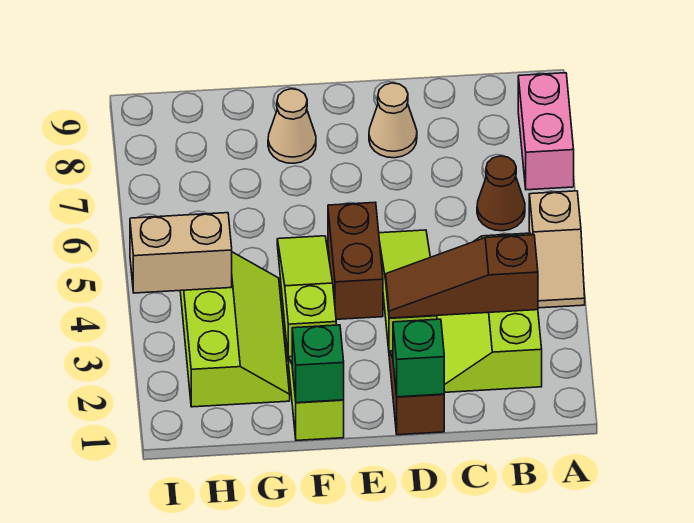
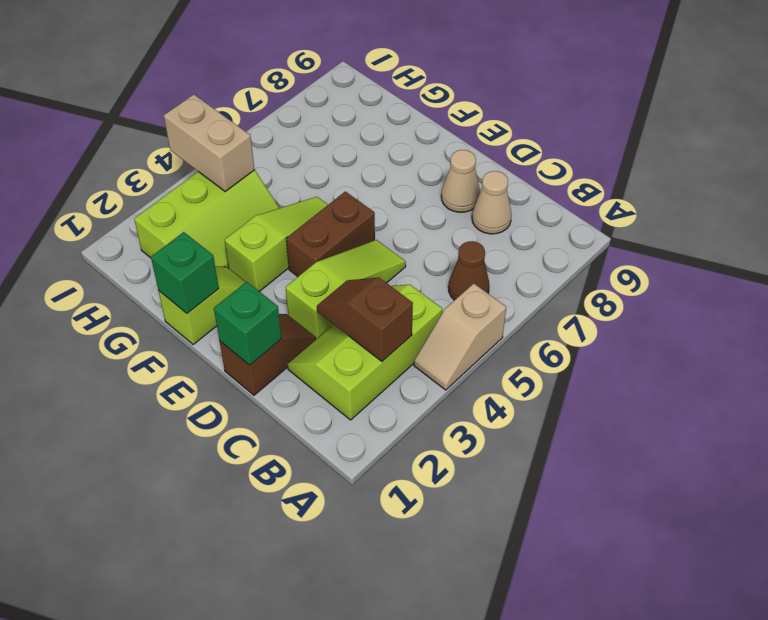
pink 1x2 brick [518,73,574,190] -> none
brown 1x3 slope [386,235,538,318] -> brown 1x2 slope [317,277,413,361]
tan 1x1 cone [268,89,316,163] -> tan 1x1 cone moved to [472,171,512,234]

